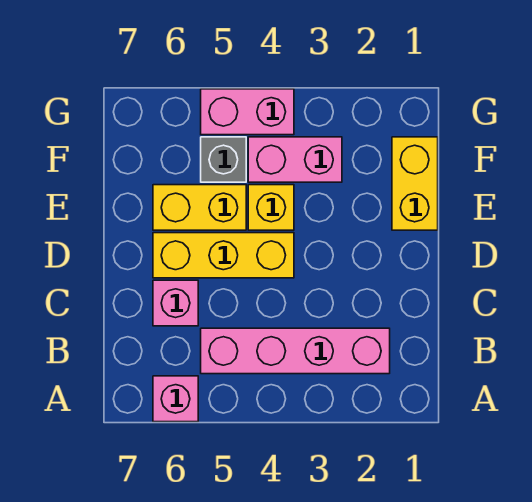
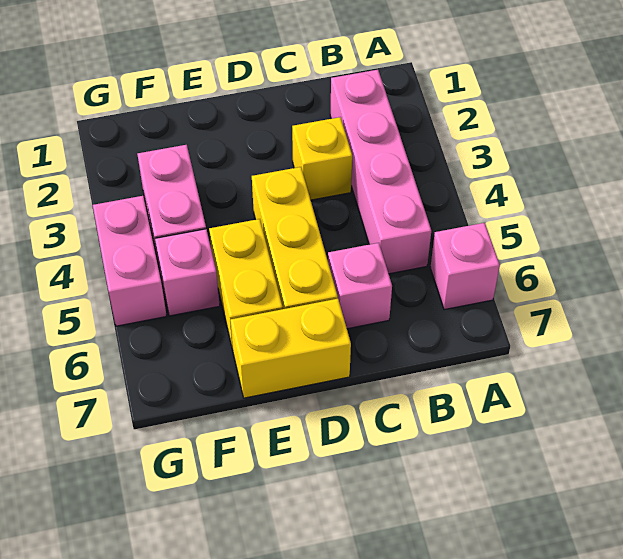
yellow 1x2 brick [392,137,438,230] -> yellow 1x2 brick moved to [230,299,351,398]
yellow 1x1 brick [248,185,294,230] -> yellow 1x1 brick moved to [292,117,352,200]
grey 1x1 brick [201,137,246,182] -> pink 1x1 brick [155,229,220,316]

